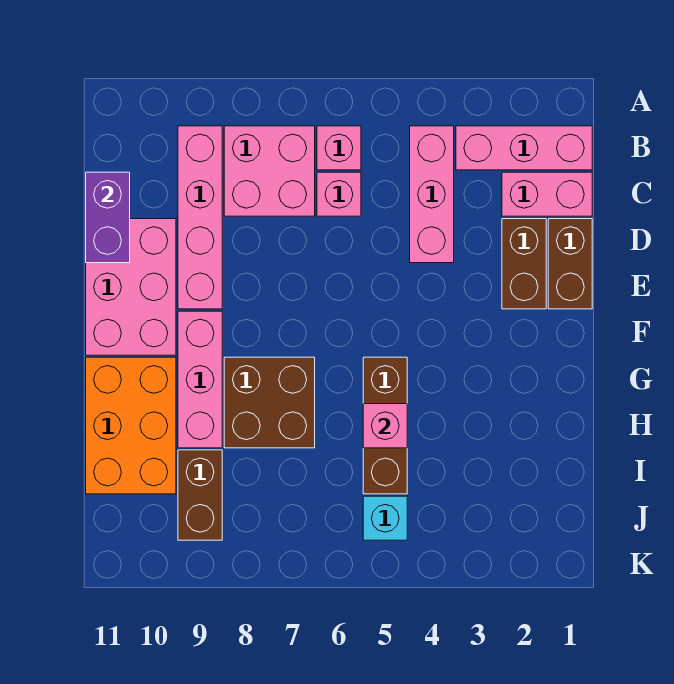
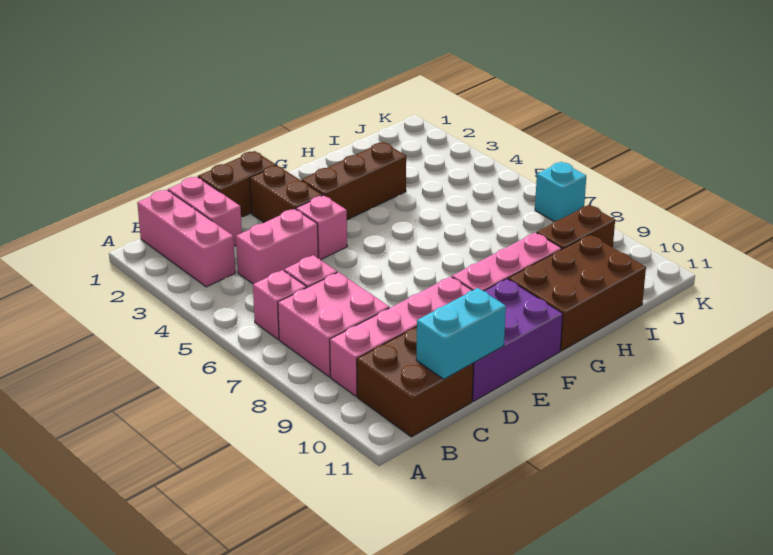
pink 1x3 brick [410,126,454,263] -> pink 1x2 brick [236,209,318,284]
purple 1x2 brick [86,172,130,263] -> cyan 1x2 brick [416,288,506,379]
brown 1x2 brick [502,219,546,309] -> brown 1x2 brick turned to [250,166,323,223]
pink 2x3 brick [86,219,176,355] -> purple 2x3 brick [472,279,563,401]
brown 1x3 brick [363,357,407,494] -> brown 1x3 brick moved to [302,142,406,220]
brown 2x2 brick [224,357,315,448] -> brown 2x2 brick moved to [357,327,473,437]
orange 2x3 brick [86,357,176,494] -> brown 2x3 brick [508,235,646,351]
pink 1x1 brick [363,404,407,448] -> pink 1x1 brick moved to [296,195,347,260]
cyan 1x1 brick [363,496,407,540] -> cyan 1x1 brick moved to [535,162,586,221]

